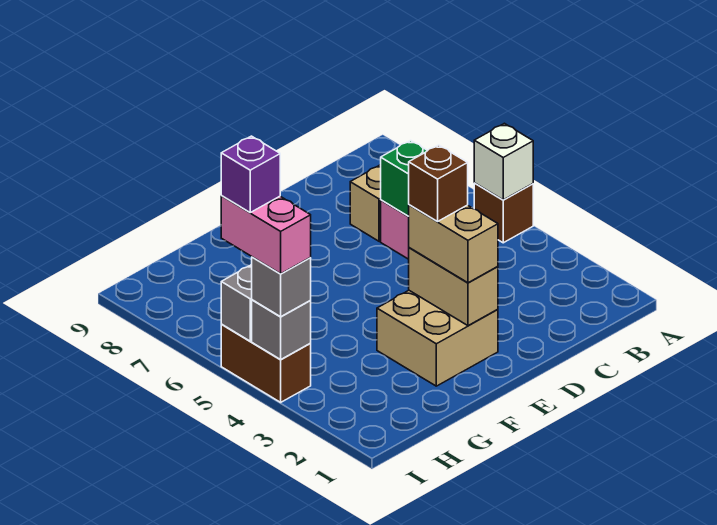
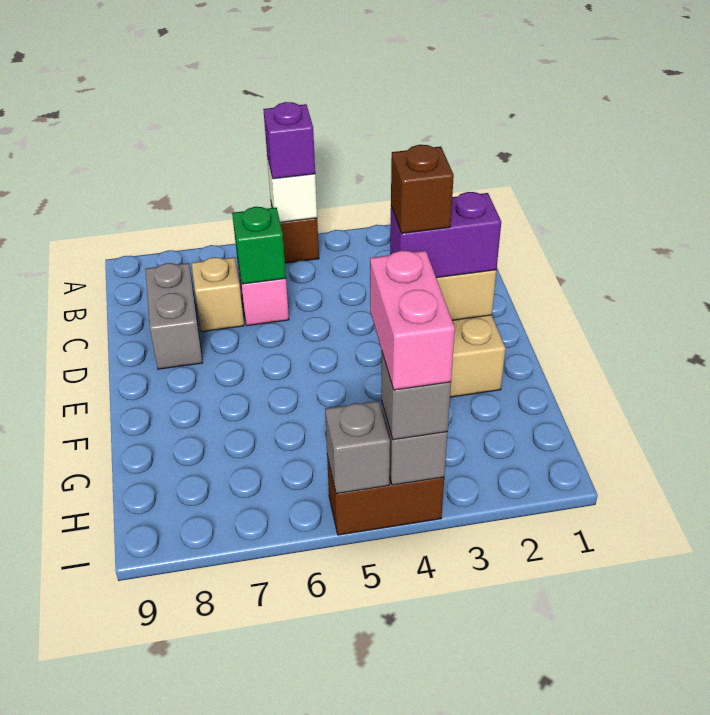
none -> grey 1x2 brick [145,263,203,369]
tan 1x2 brick [409,205,498,283] -> purple 1x2 brick [390,192,501,278]
pink 1x2 brick [221,196,311,274] -> pink 1x2 brick turned to [370,251,455,390]
purple 1x1 brick [221,136,280,212] -> purple 1x1 brick moved to [263,102,315,179]

